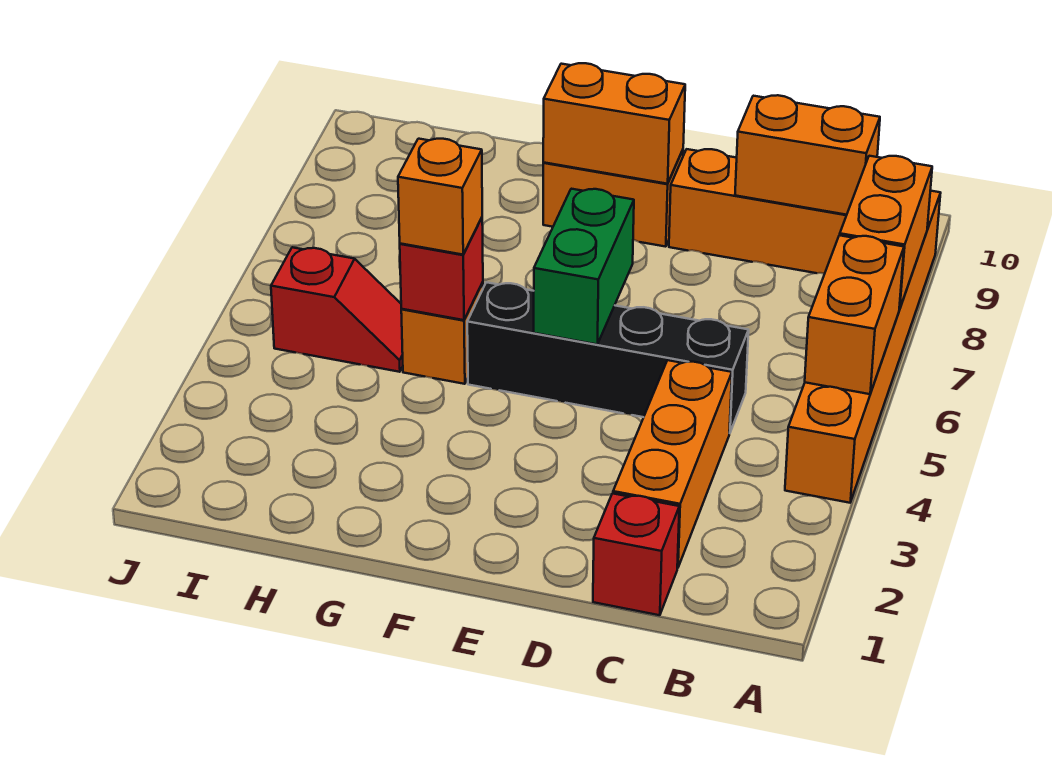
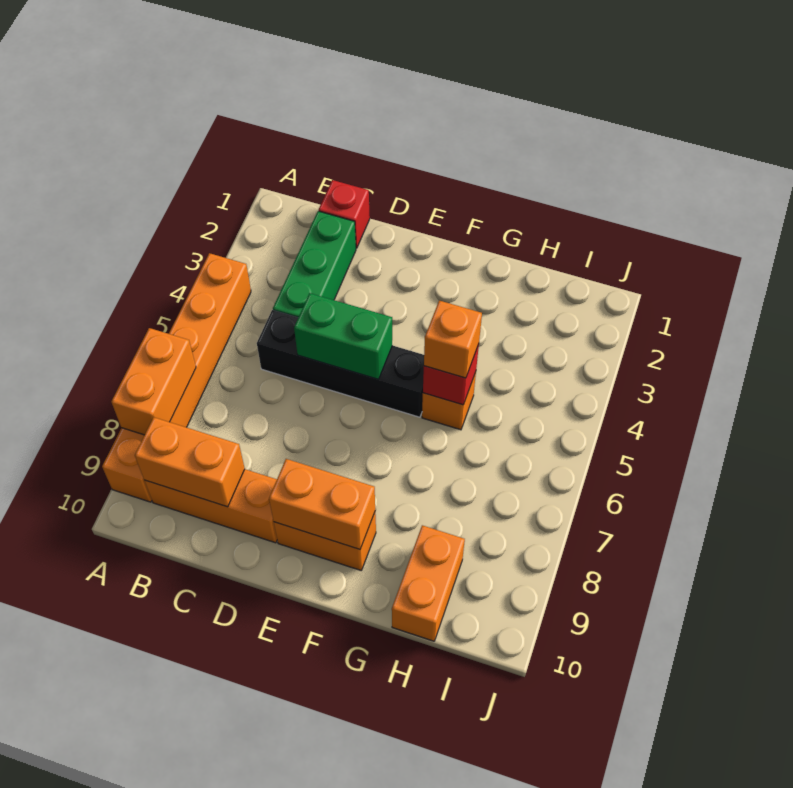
orange 1x2 brick [805,235,904,394] -> orange 1x2 brick moved to [392,525,465,641]
orange 1x3 brick [613,360,732,568] -> green 1x3 brick [273,211,356,317]
green 1x2 brick [534,189,634,344] -> green 1x2 brick turned to [294,293,392,379]
red 1x2 slope [271,247,403,372] -> none

